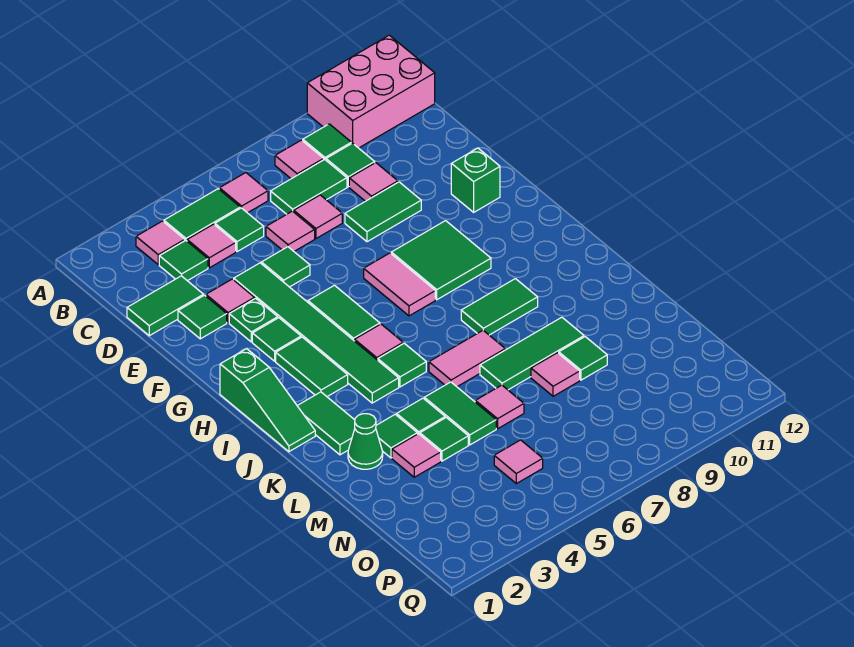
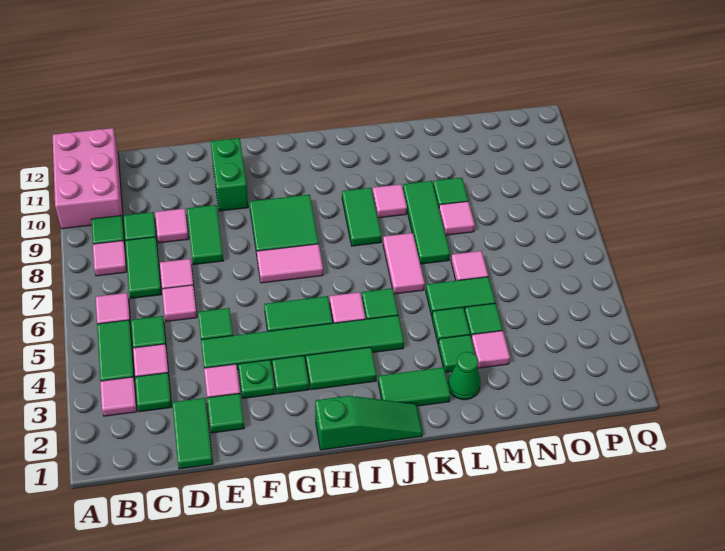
green 1x1 brick [451,148,500,212] -> green 1x2 brick [210,138,248,211]
pink 1x1 tile [494,440,543,484] -> pink 1x1 tile moved to [373,184,407,218]

